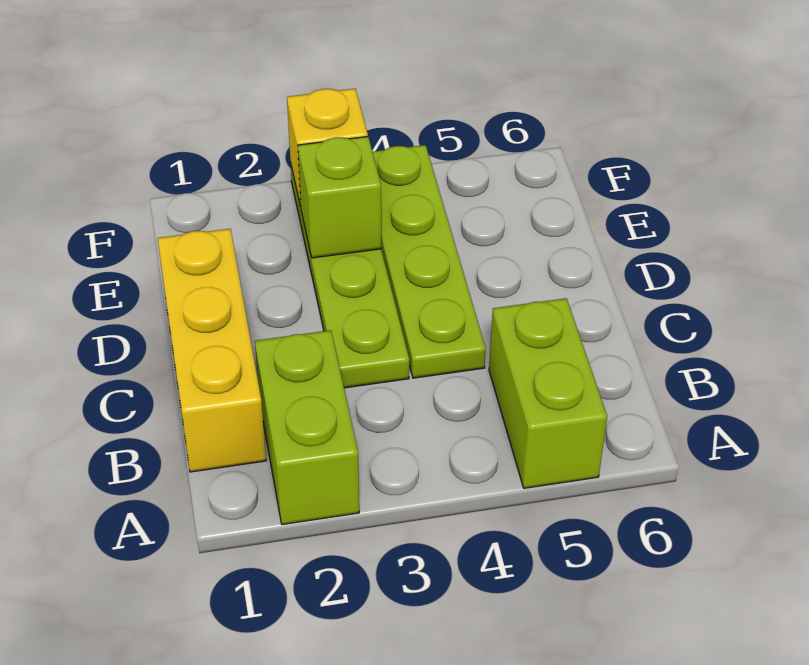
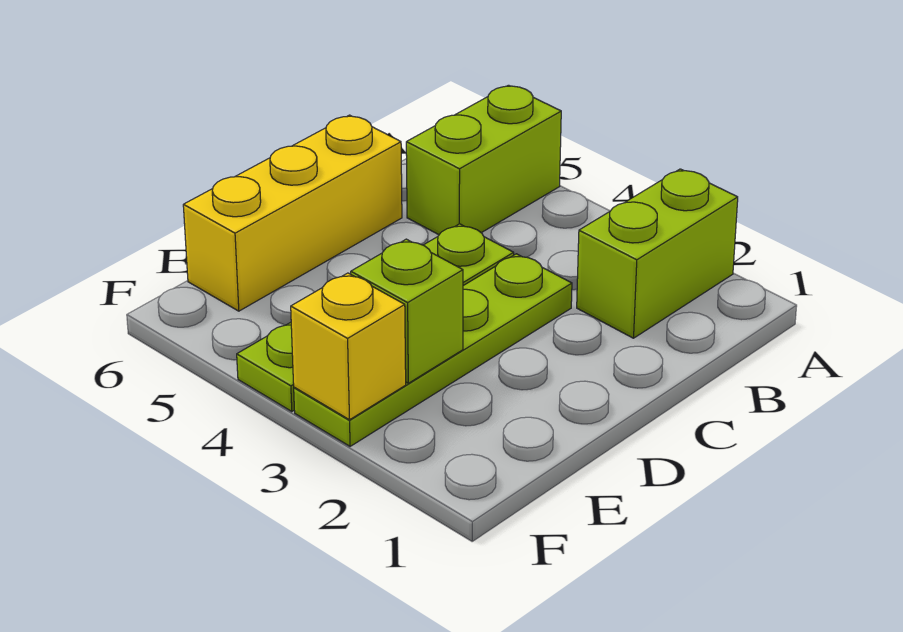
yellow 1x3 brick [158,229,266,472] -> yellow 1x3 brick moved to [183,115,402,311]

